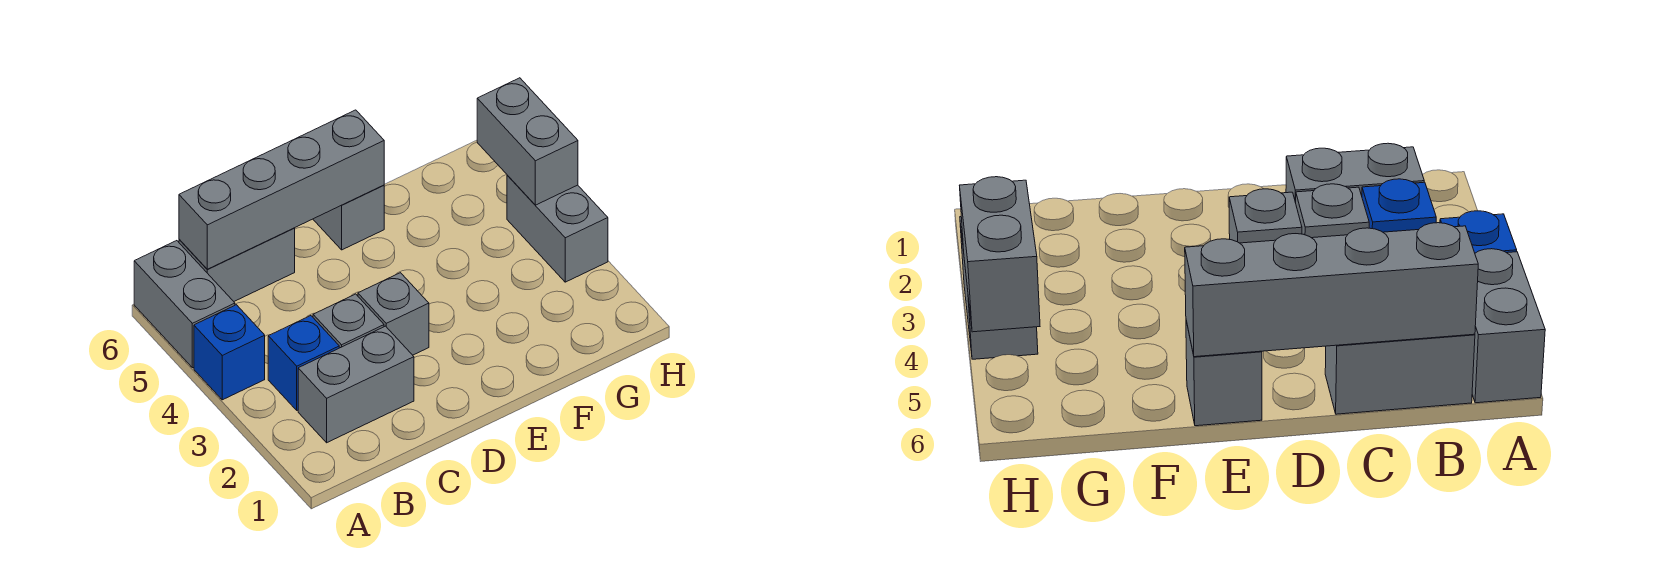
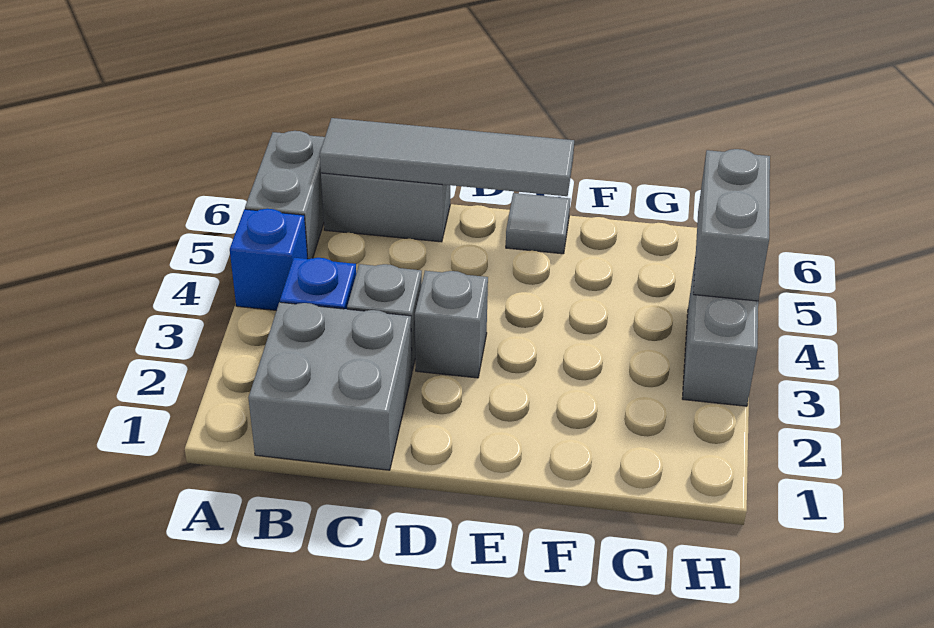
grey 1x2 brick [298,326,414,443] -> grey 2x2 brick [248,302,412,470]
grey 1x4 brick [179,110,384,269] -> grey 1x4 tile [320,118,574,196]
grey 1x1 brick [313,185,384,250] -> grey 1x1 tile [506,193,570,254]

